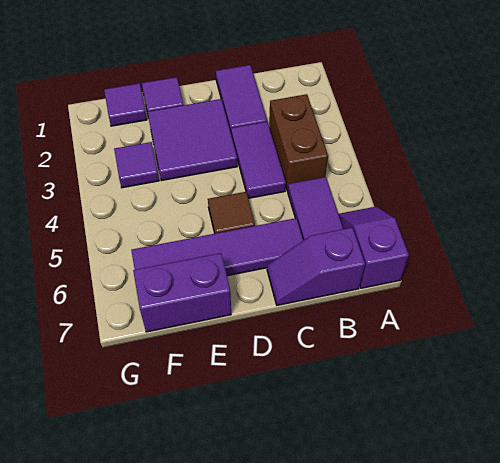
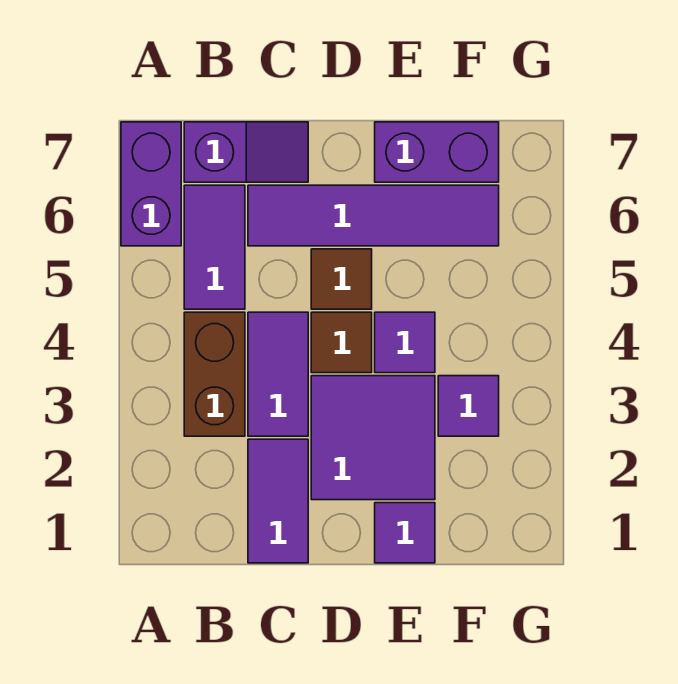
purple 1x2 slope [339,207,409,288] -> purple 1x2 brick [121,122,181,246]
none -> brown 1x1 tile [311,312,372,373]
purple 1x1 tile [104,83,147,126] -> purple 1x1 tile moved to [375,312,435,373]

